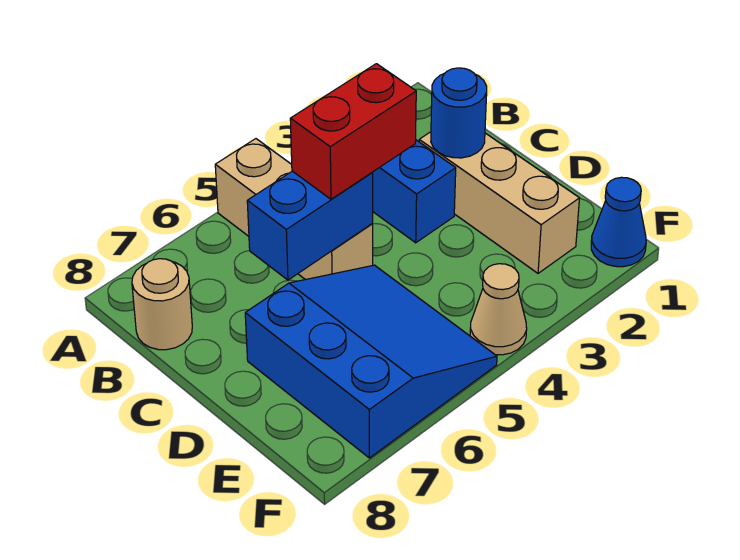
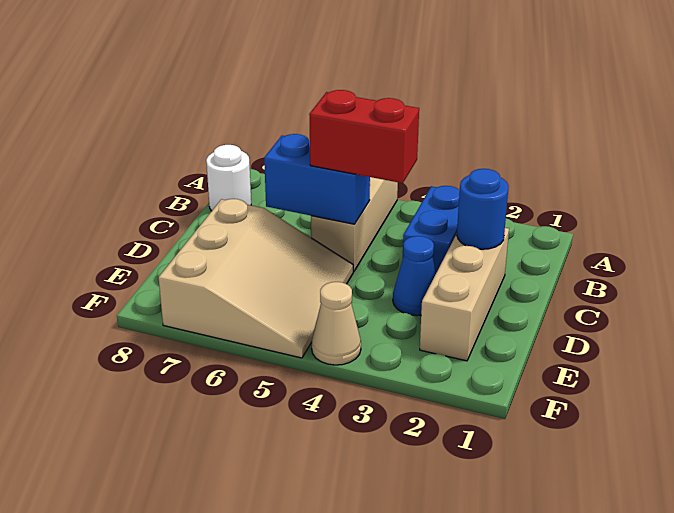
tan 1x1 round brick [132,259,192,350] -> white 1x1 round brick [206,145,251,211]
blue 3x3 slope [245,265,497,458] -> tan 3x3 slope [158,199,353,358]
blue 1x1 cone [591,177,646,267] -> blue 1x1 cone moved to [393,236,436,316]

